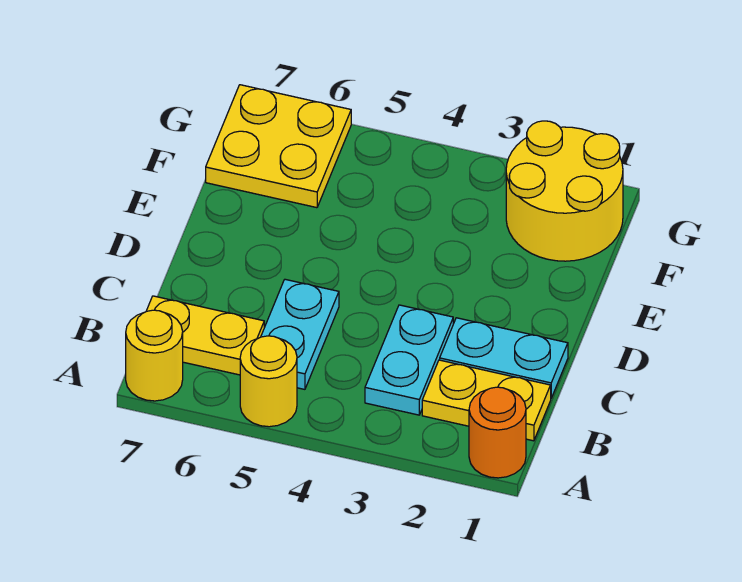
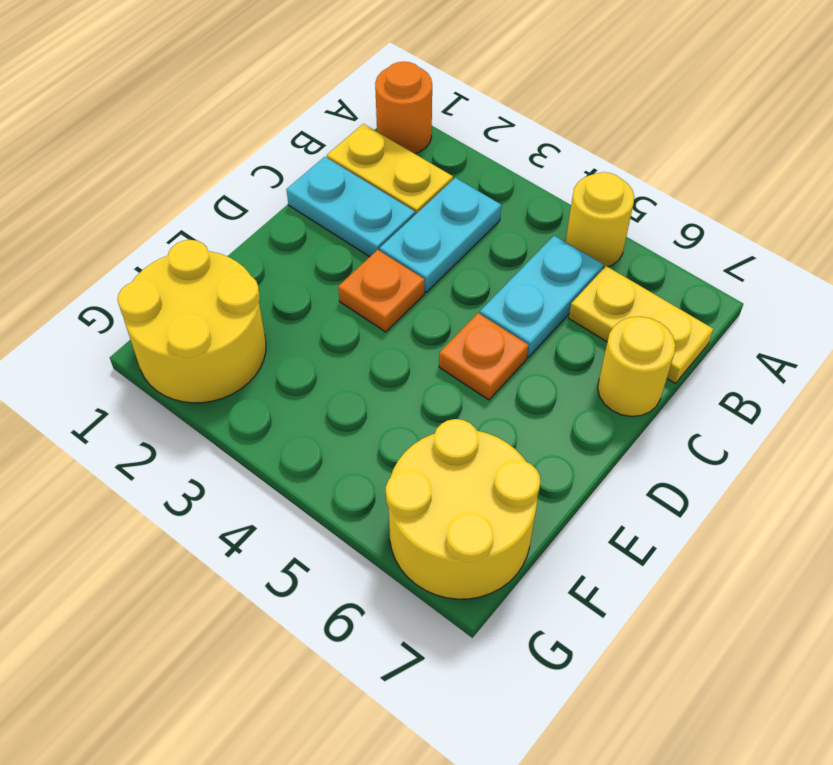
yellow 1x1 round brick [126,310,183,401] -> yellow 1x1 round brick moved to [598,317,675,416]
none -> orange 1x1 plate [338,250,425,332]
none -> orange 1x1 plate [439,313,528,400]
yellow 2x2 plate [206,85,351,208] -> yellow 2x2 round brick [386,419,540,599]

